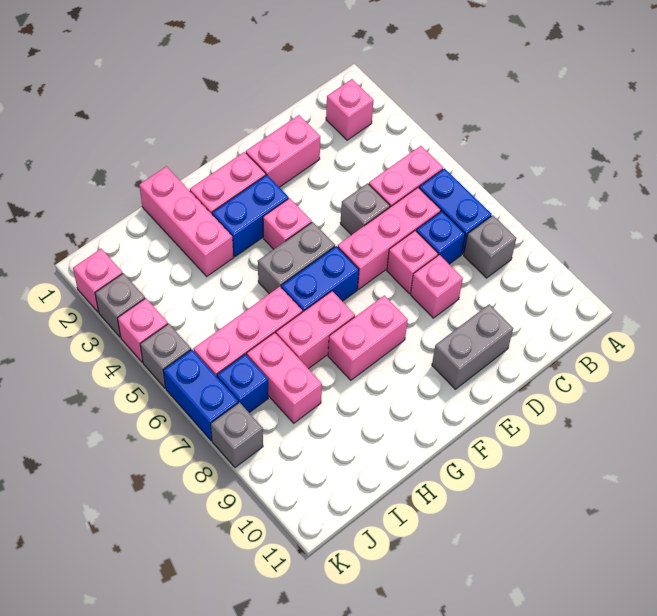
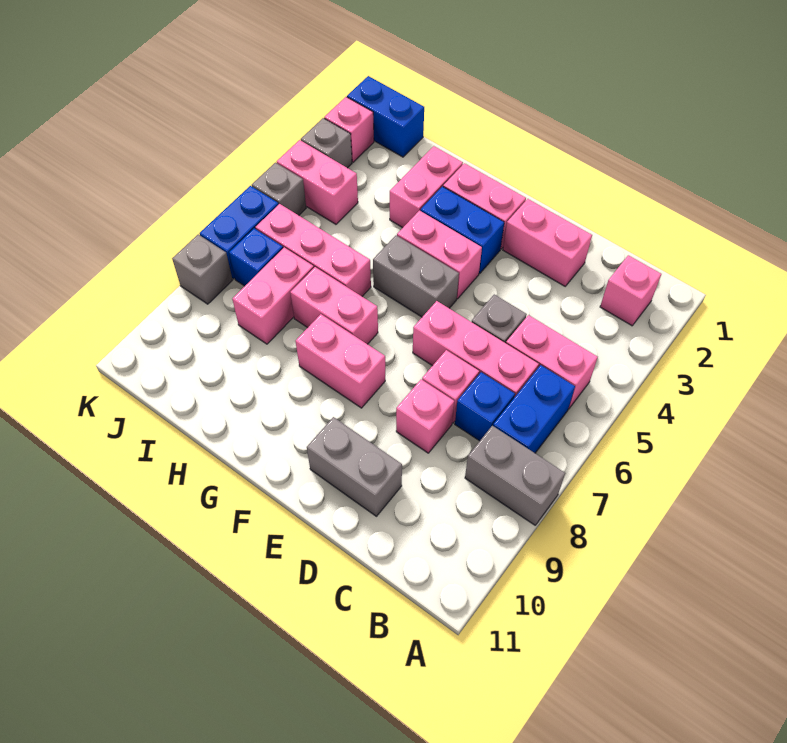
grey 1x1 brick [464,215,516,278] -> grey 1x2 brick [465,426,565,525]
pink 1x1 brick [263,198,312,249] -> pink 1x2 brick [397,211,482,299]
blue 1x2 brick [281,246,359,312] -> blue 1x2 brick moved to [347,76,424,157]
pink 1x3 brick [139,166,233,276] -> pink 1x2 brick [390,146,463,228]
pink 1x1 brick [118,298,168,362] -> pink 1x2 brick [277,140,358,224]

